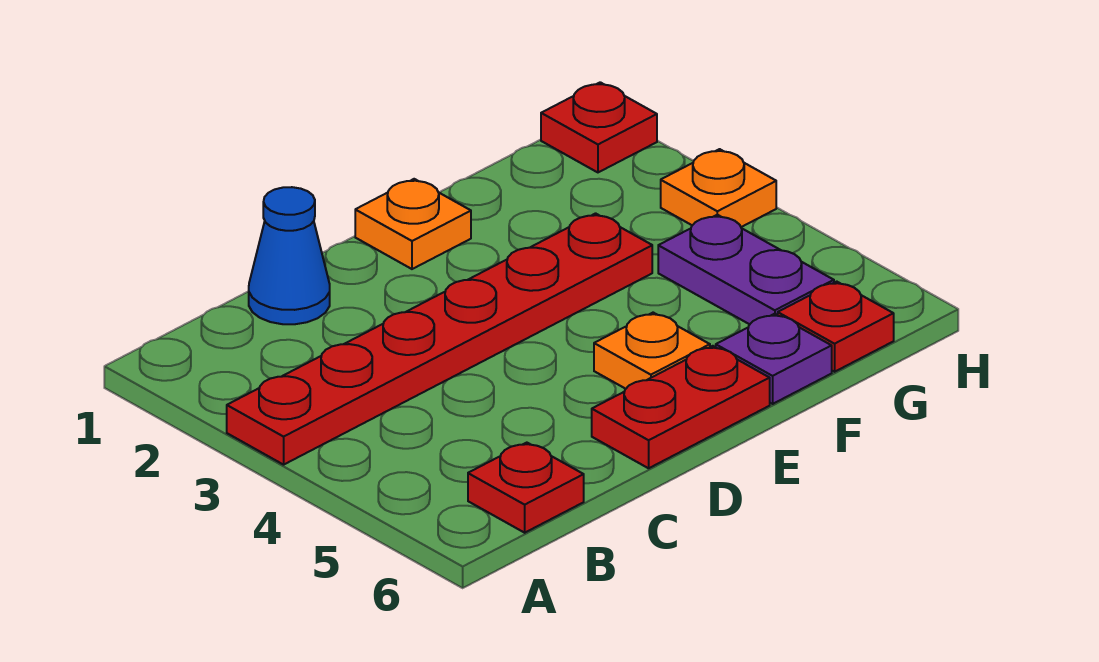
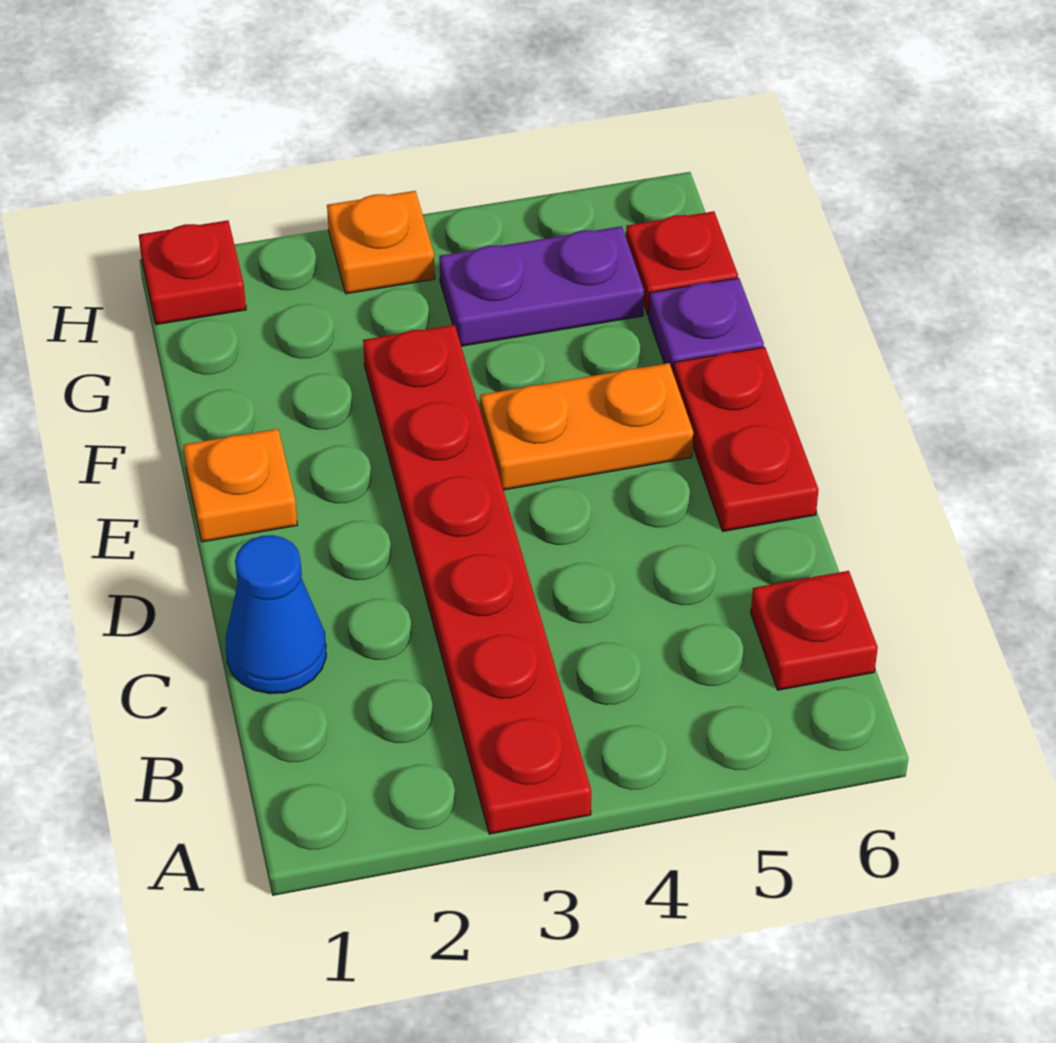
orange 1x1 plate [594,313,710,389] -> orange 1x2 plate [480,363,693,490]

